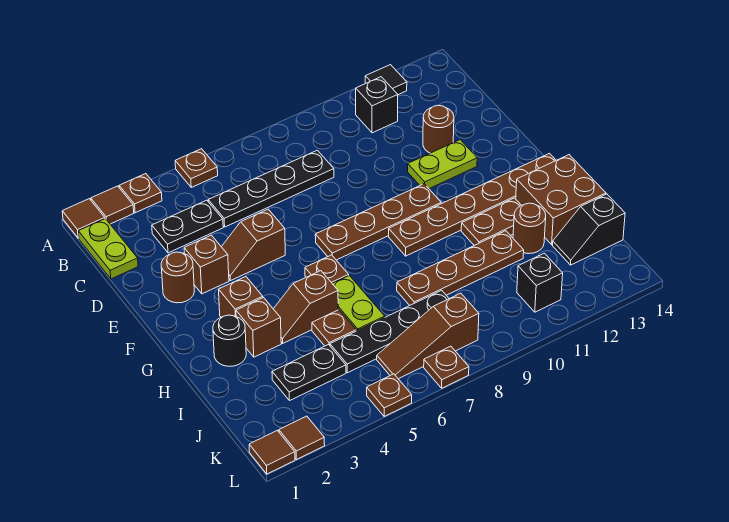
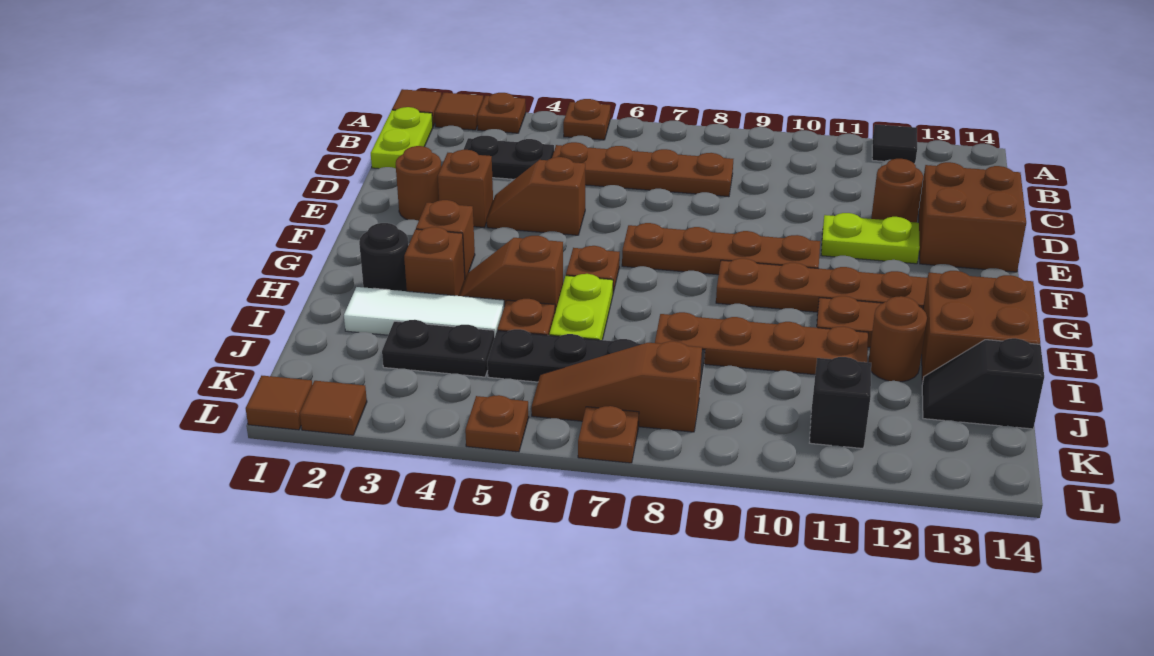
black 1x1 brick [356,77,398,133] -> none
black 1x4 plate [208,150,334,227] -> brown 1x4 plate [552,142,733,197]
none -> brown 2x2 brick [919,162,1026,272]
none -> white 1x3 tile [344,287,504,335]

